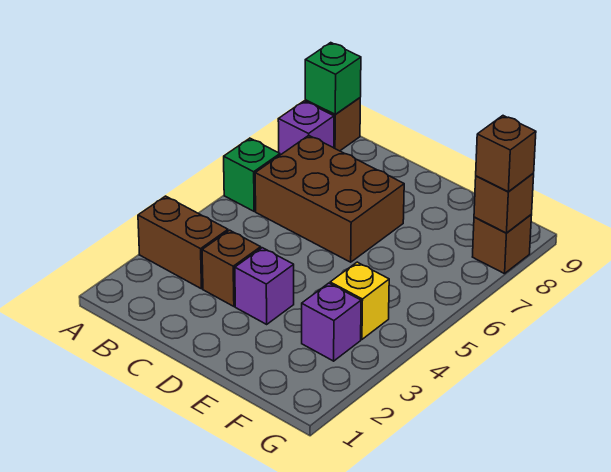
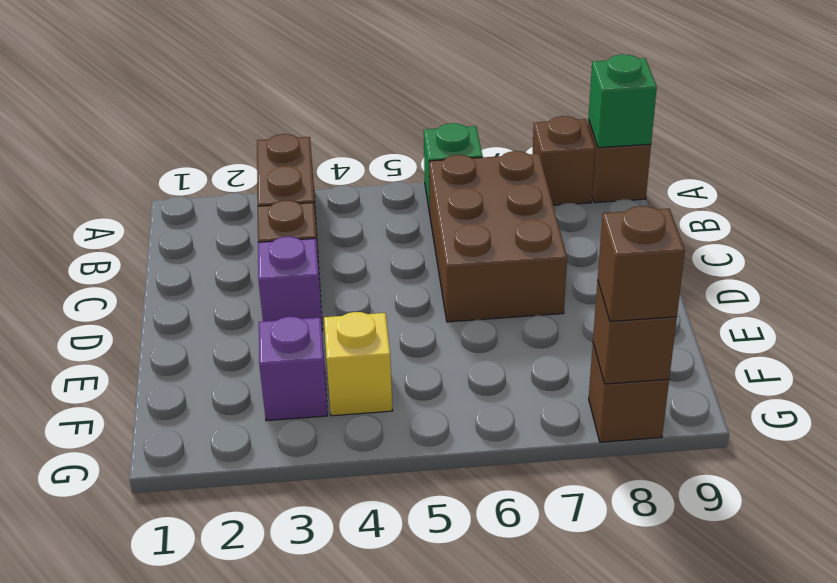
purple 1x1 brick [278,101,334,155] -> brown 1x1 brick [533,116,595,205]

